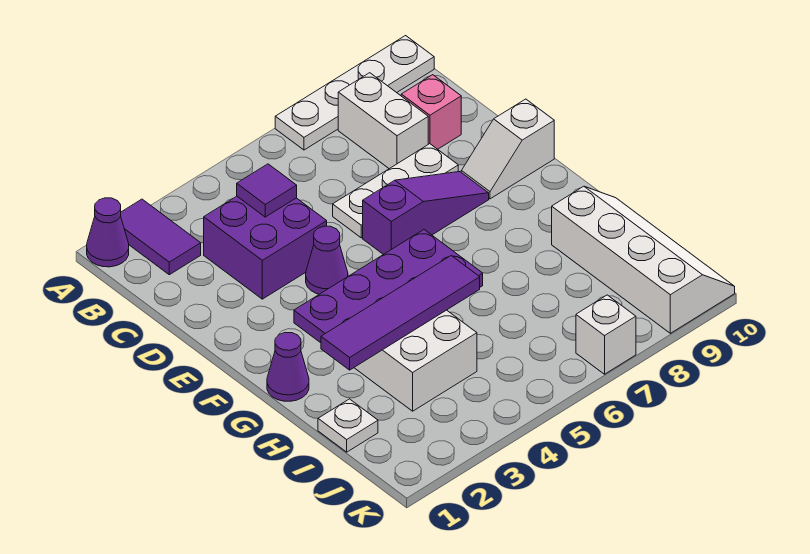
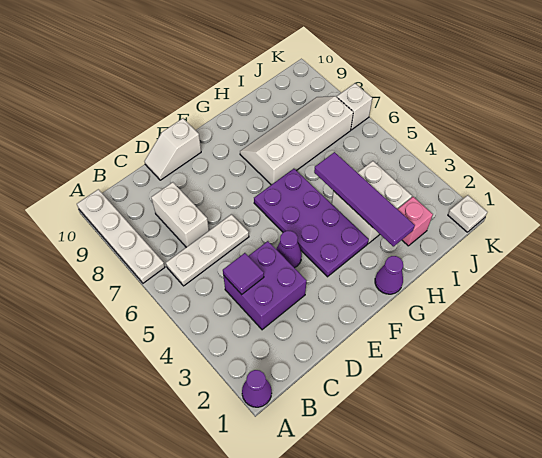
purple 1x2 tile [121,199,201,275] -> none
white 1x2 brick [338,73,428,169] -> white 1x2 brick turned to [151,182,209,247]
pink 1x1 brick [401,75,461,149] -> pink 1x1 brick moved to [398,197,433,246]
white 1x3 plate [333,144,458,238] -> white 1x3 plate turned to [166,214,249,286]
purple 1x3 slope [363,172,489,255] -> none
white 1x2 slope [461,99,554,199] -> white 1x2 slope turned to [145,118,201,180]
white 2x4 slope [552,186,735,333] -> white 2x4 slope moved to [240,96,353,185]
white 1x1 plate [318,399,378,452] -> white 1x1 plate moved to [448,195,487,232]

